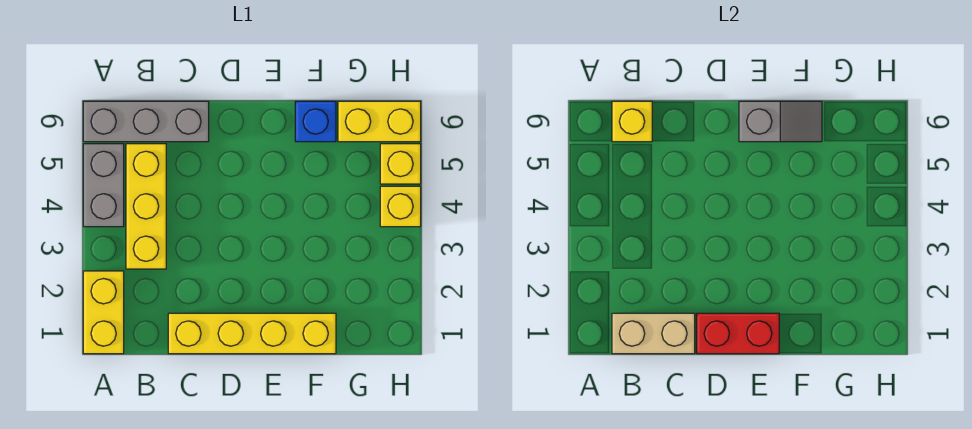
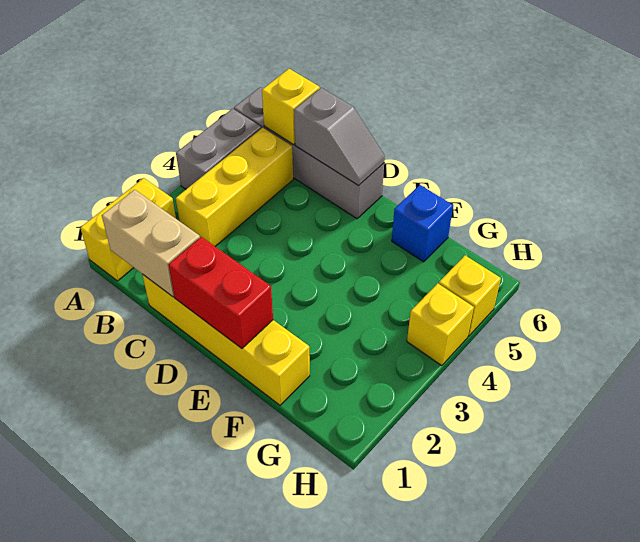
grey 1x3 brick [83,101,209,142] -> grey 1x4 brick [234,87,384,219]
grey 1x2 slope [739,101,822,142] -> grey 1x2 slope moved to [294,88,385,186]
yellow 1x2 brick [338,101,421,142] -> none

